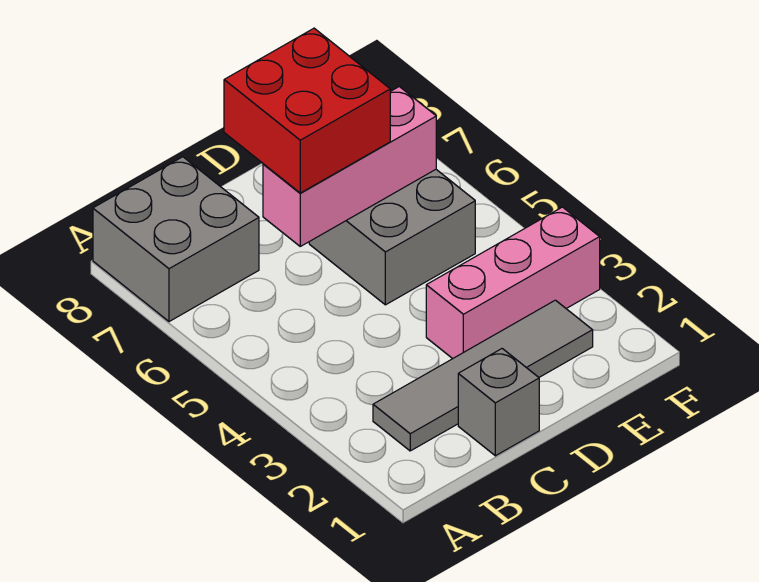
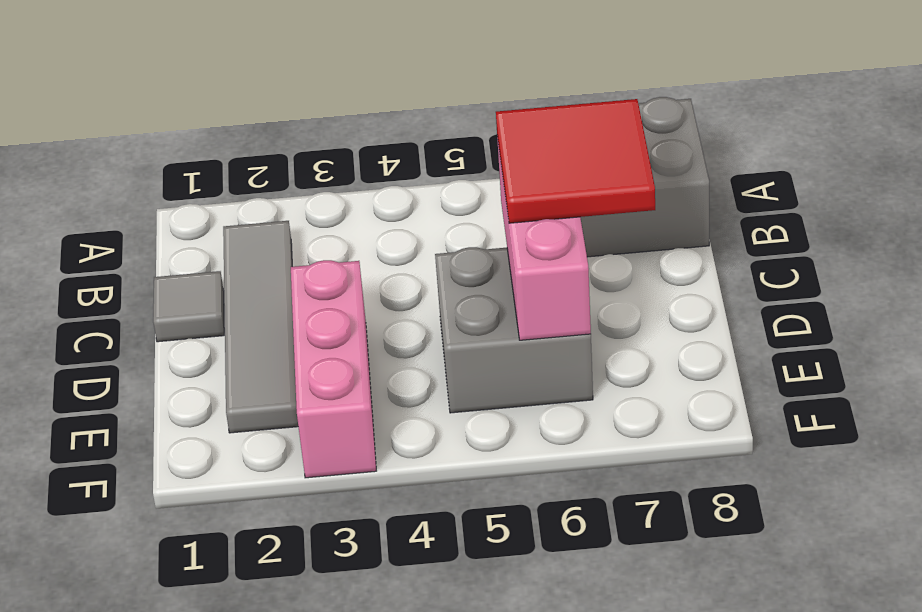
grey 1x1 brick [458,349,539,456] -> grey 1x1 tile [153,271,224,342]
red 2x2 brick [224,28,390,193] -> red 2x2 tile [496,99,655,223]

